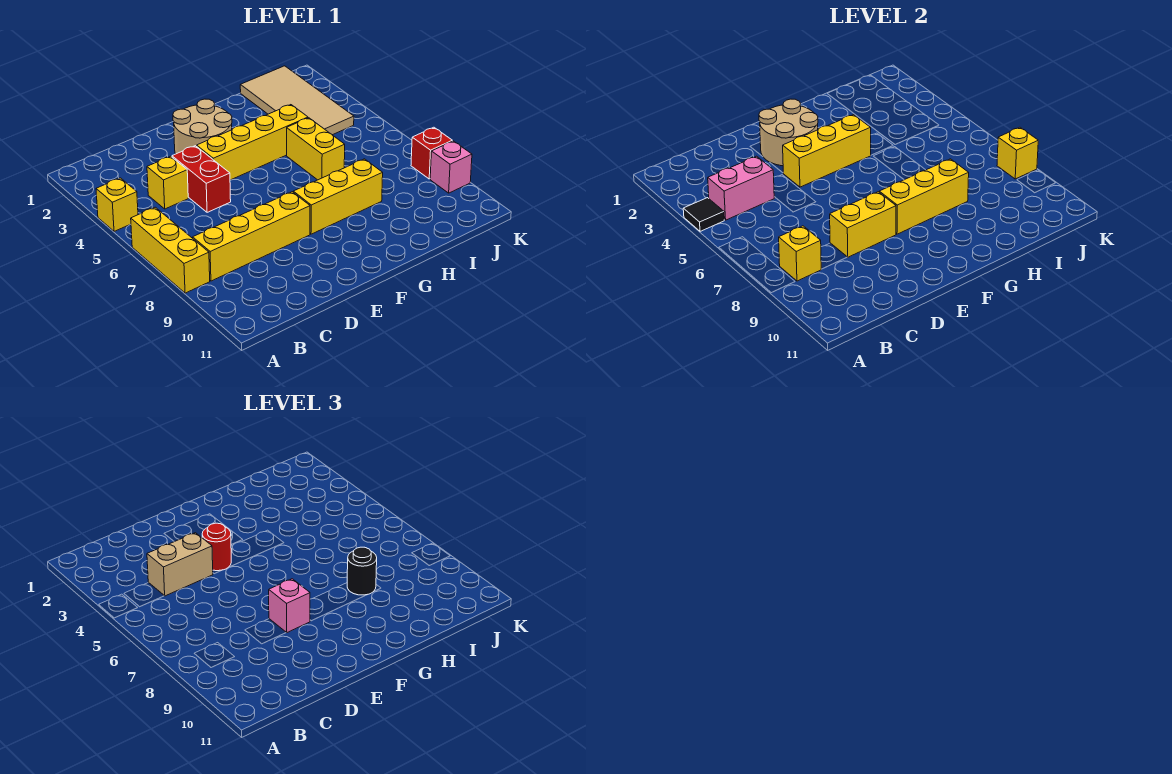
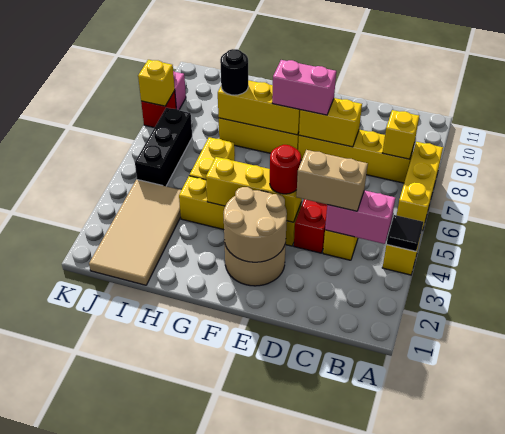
pink 1x1 brick [269,579,310,633] -> pink 1x2 brick [272,60,336,115]
none -> black 1x3 brick [135,108,192,186]

